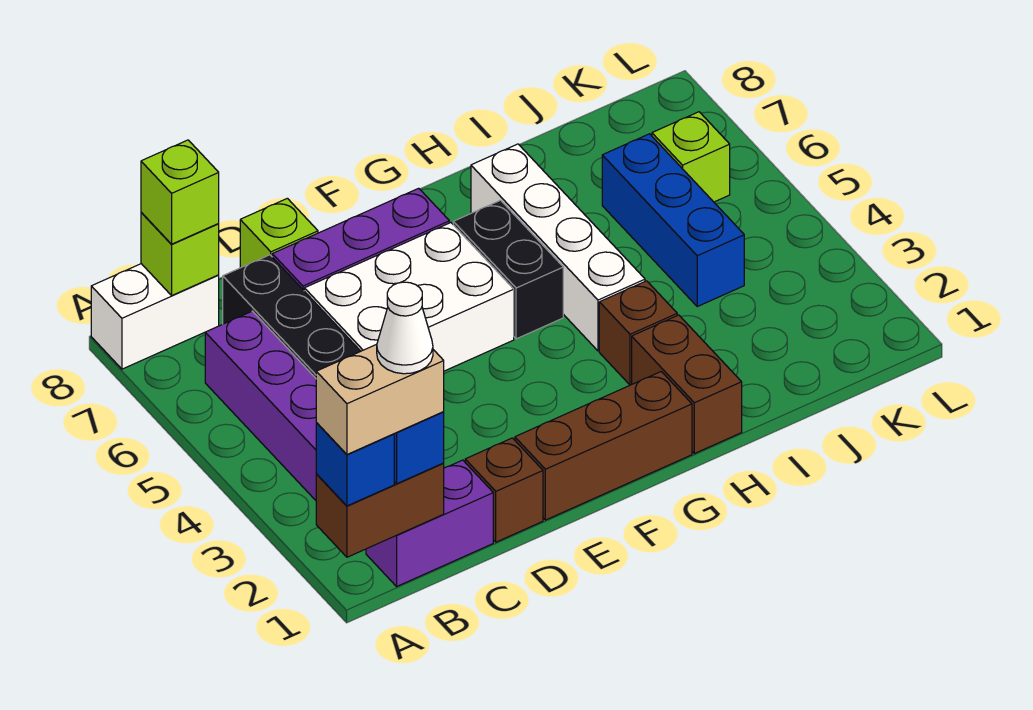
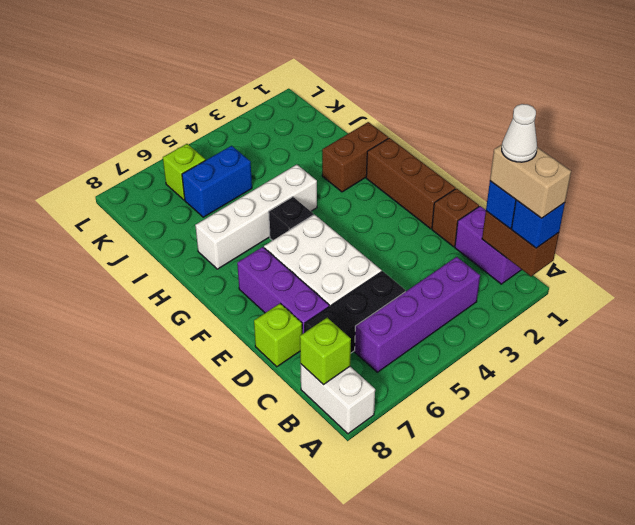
lime 1x1 brick [141,140,219,244] -> none
black 1x2 brick [453,200,563,339] -> black 1x1 brick [269,197,313,241]
brown 1x1 brick [599,281,677,385] -> none
blue 1x3 brick [602,134,744,306] -> blue 1x2 brick [182,146,252,217]

